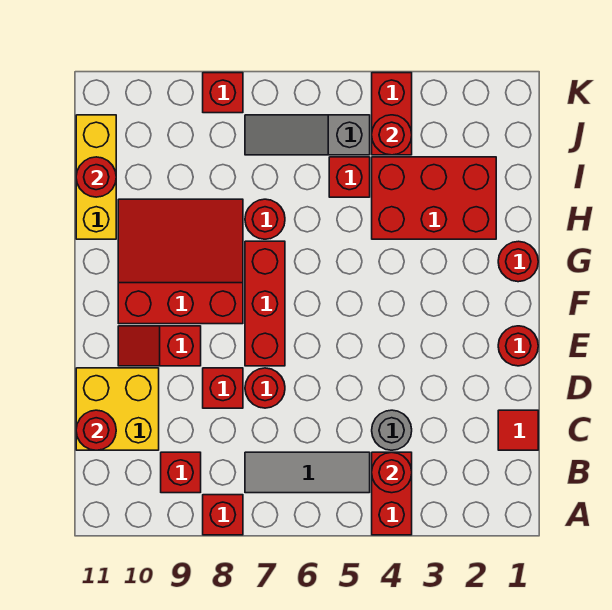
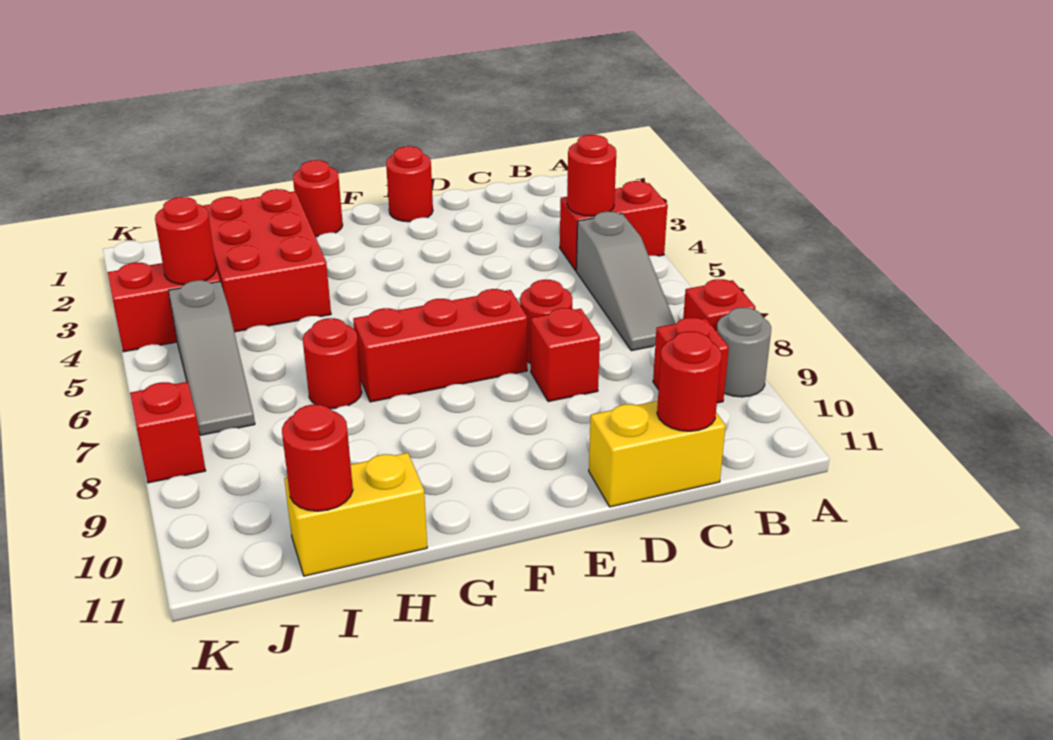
grey 1x3 tile [245,452,370,493] -> grey 1x3 slope [576,212,675,351]
red 1x1 tile [498,410,538,450] -> none
grey 1x1 round brick [372,410,412,450] -> grey 1x1 round brick moved to [717,308,771,397]
yellow 2x2 brick [76,368,159,450] -> yellow 1x2 brick [589,401,726,507]
red 1x2 slope [118,326,201,366] -> none
red 3x3 slope [118,199,243,324] -> none
yellow 1x3 brick [76,115,116,239] -> yellow 1x2 brick [284,453,427,576]
red 1x1 brick [329,157,370,197] -> none

